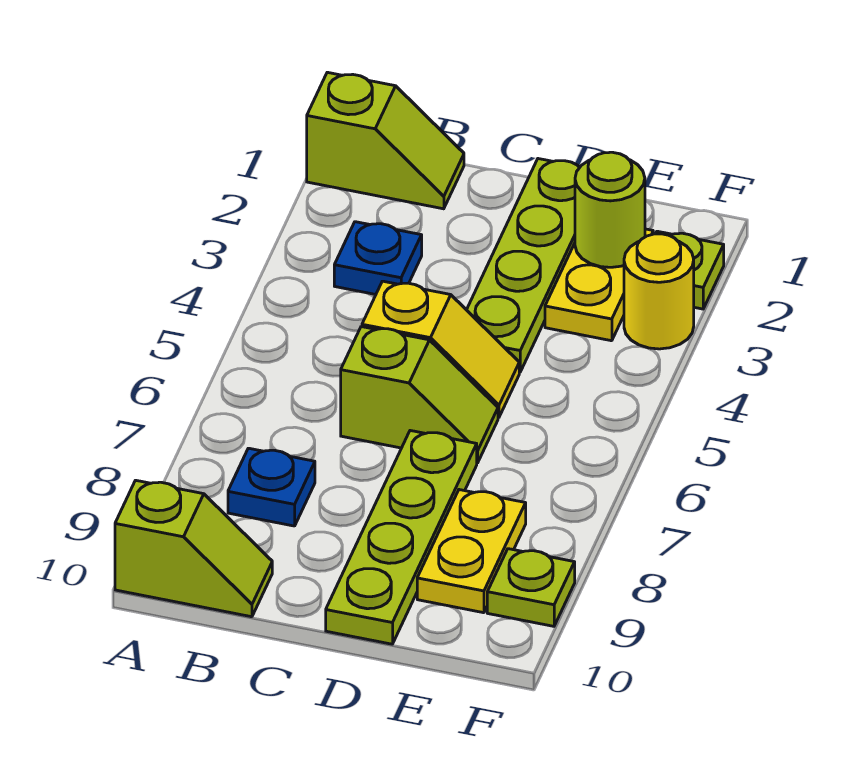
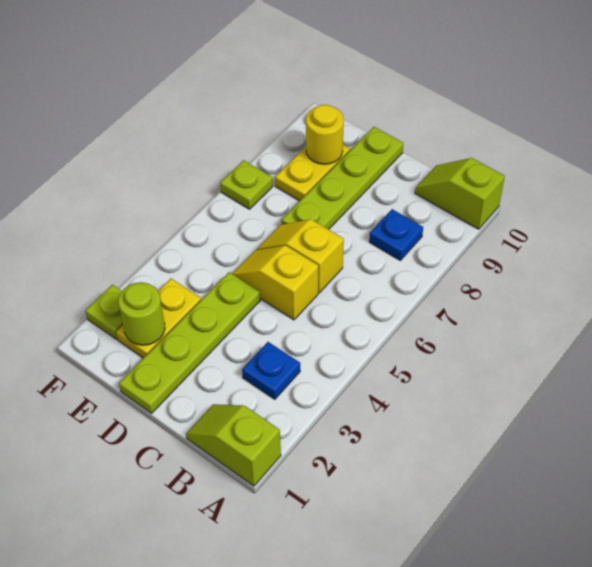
lime 1x2 slope [341,327,498,463] -> yellow 1x2 slope [257,219,344,293]
yellow 1x1 round brick [624,234,694,349] -> yellow 1x1 round brick moved to [306,105,344,164]
lime 1x1 plate [487,549,575,626] -> lime 1x1 plate moved to [220,160,273,209]

